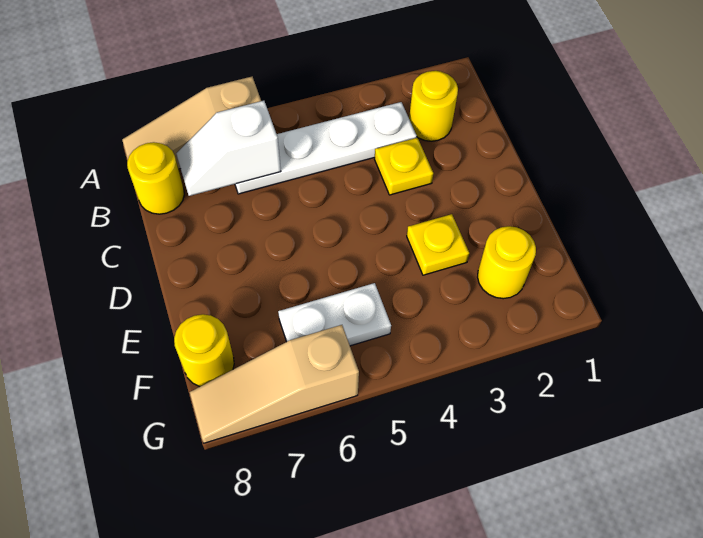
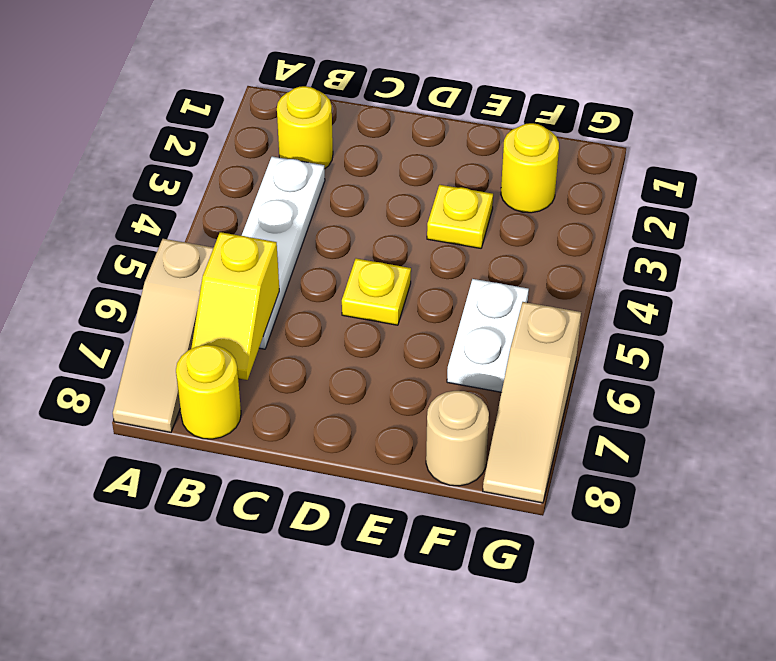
white 1x2 slope [176,101,281,196] -> yellow 1x2 slope [191,232,279,380]
yellow 1x1 plate [375,138,433,195] -> yellow 1x1 plate moved to [342,258,411,325]
yellow 1x1 round brick [174,314,234,387] -> tan 1x1 round brick [426,391,489,486]

